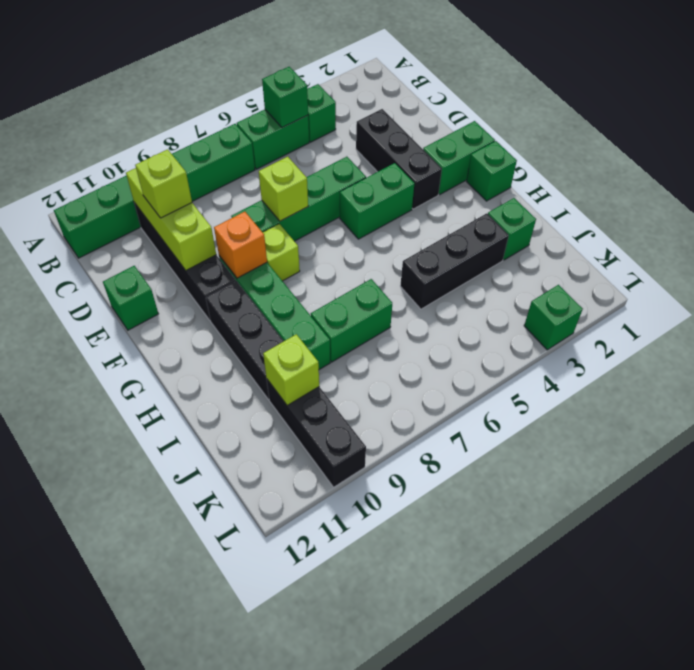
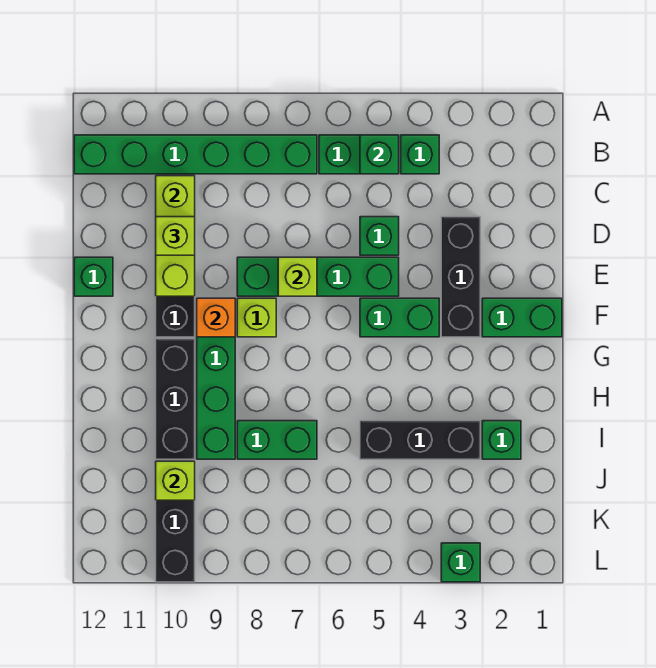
green 1x1 brick [467,141,517,201] -> green 1x1 brick moved to [360,217,399,255]

